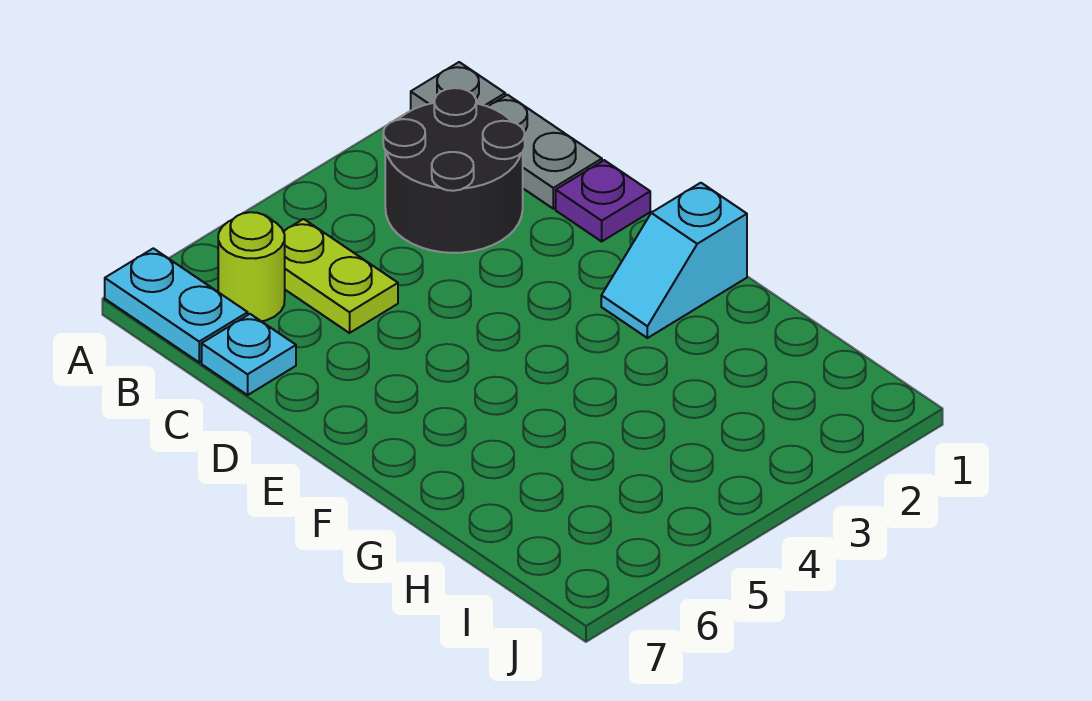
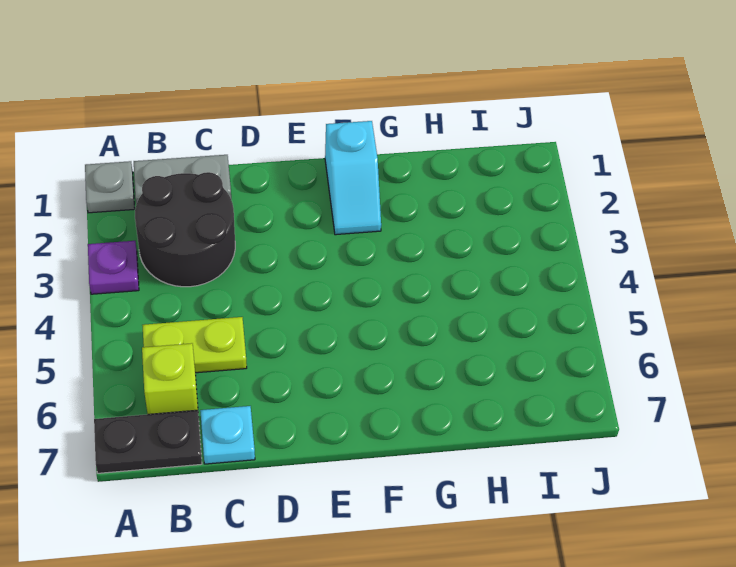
cyan 1x2 plate [105,248,248,362] -> black 1x2 plate [94,410,202,473]
lime 1x1 round brick [218,212,285,321] -> lime 1x1 brick [142,343,198,414]
purple 1x1 plate [556,160,650,241] -> purple 1x1 plate moved to [88,241,139,294]

